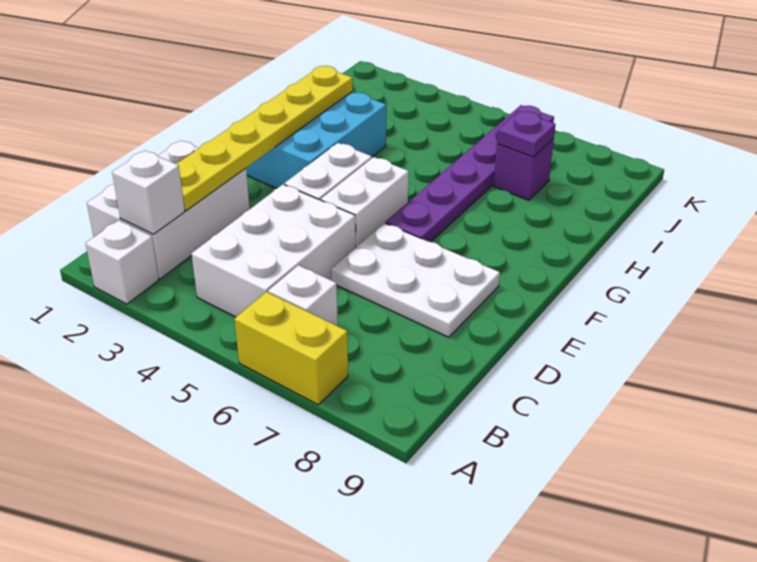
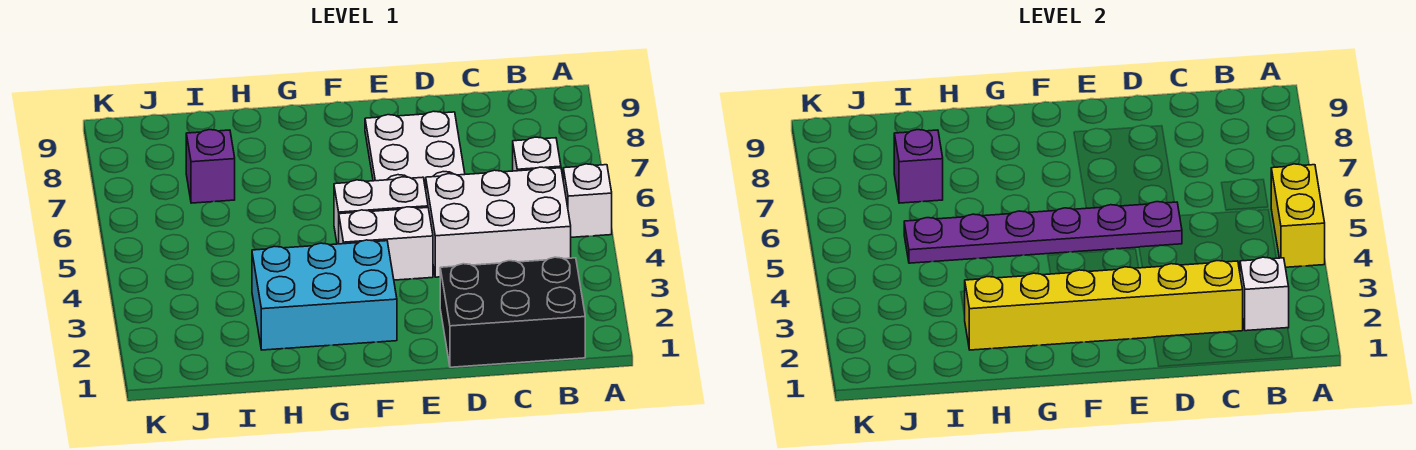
white 1x1 brick [86,220,159,304] -> white 1x1 brick moved to [563,164,612,237]
yellow 1x2 brick [235,292,348,405] -> yellow 1x2 brick moved to [1271,164,1325,267]
white 2x3 brick [87,141,250,279] -> black 2x3 brick [440,257,585,367]
yellow 1x6 plate [175,66,353,211] -> yellow 1x6 brick [965,261,1243,350]
purple 1x6 plate [386,105,554,242] -> purple 1x6 plate moved to [904,202,1182,263]
purple 1x1 plate [497,111,555,157] -> purple 1x1 brick [894,130,943,203]

